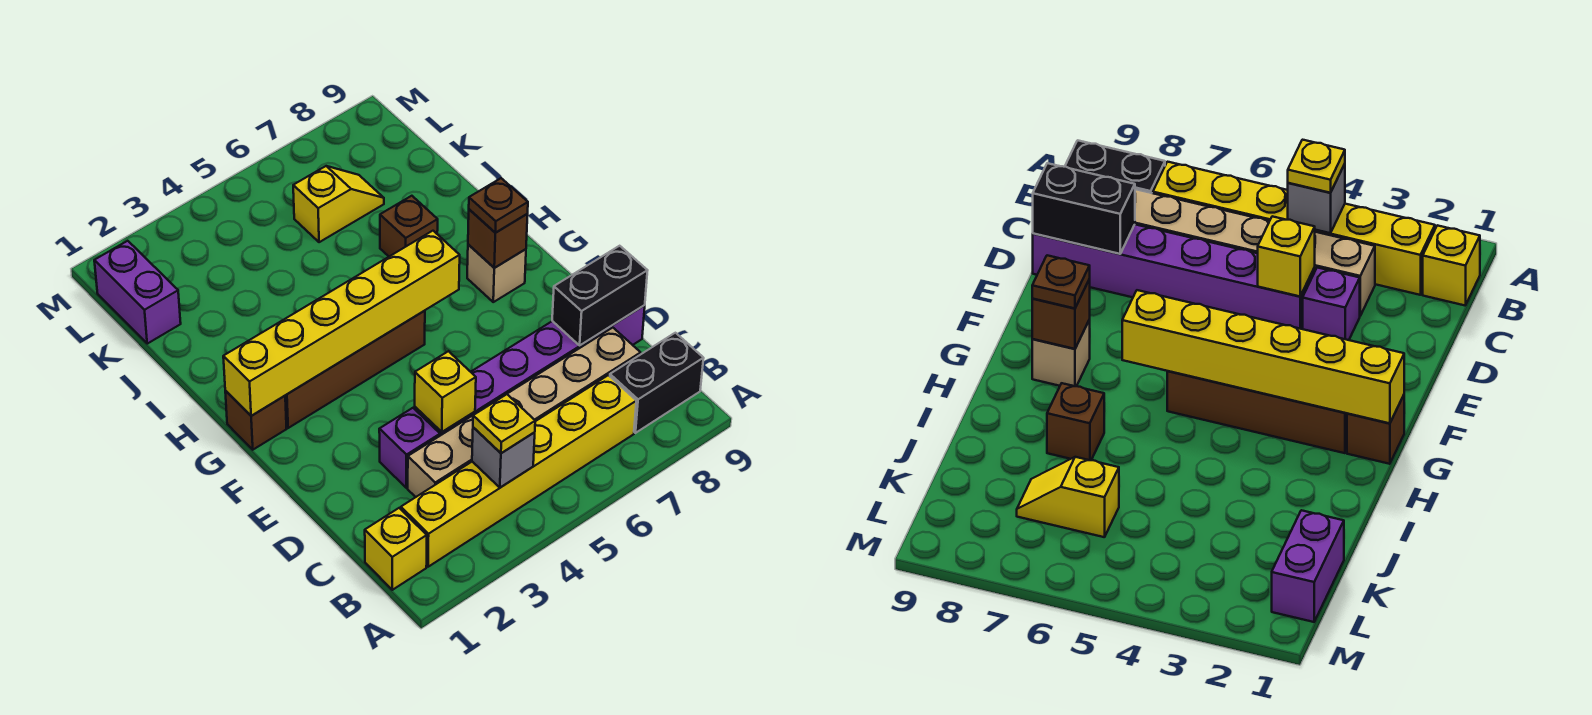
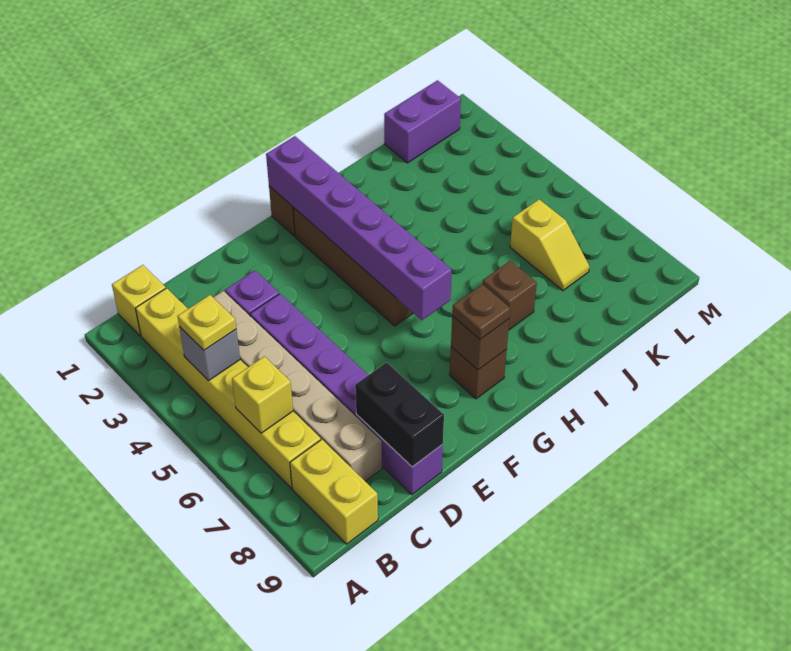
black 1x2 brick [610,333,704,433] -> yellow 1x2 brick [290,440,378,544]
yellow 1x1 brick [415,351,476,432] -> yellow 1x1 brick moved to [232,356,293,433]
yellow 1x6 brick [223,231,460,416] -> purple 1x6 brick [266,136,452,320]
tan 1x1 brick [467,244,526,302] -> brown 1x1 brick [450,347,507,399]

